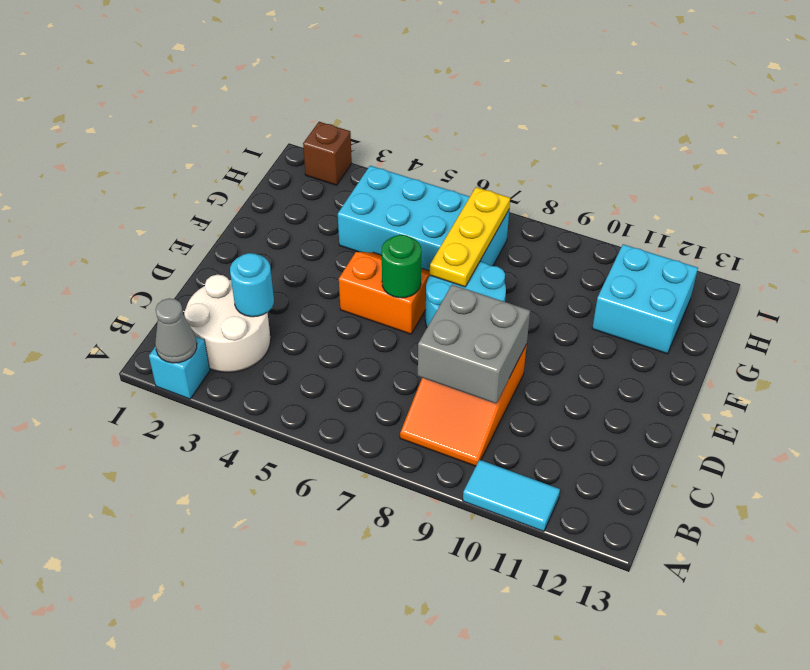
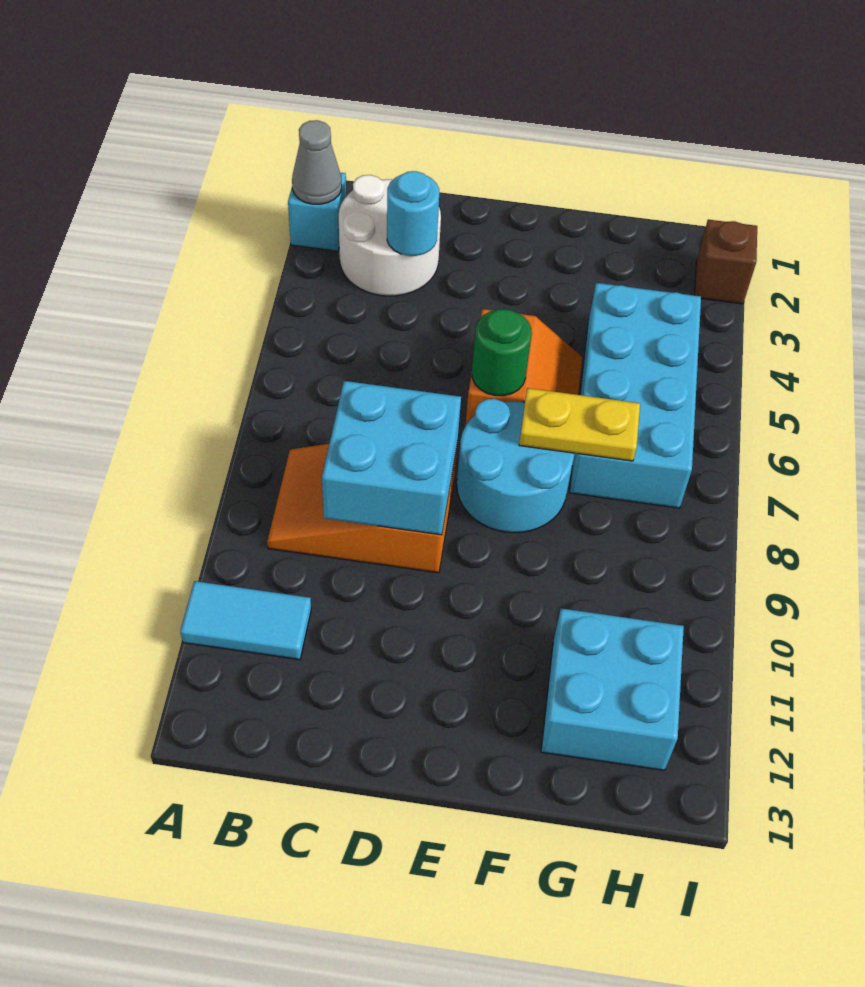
cyan 1x2 tile [463,460,560,532] -> cyan 1x2 tile turned to [180,581,311,660]
grey 2x2 brick [418,285,530,404] -> cyan 2x2 brick [322,381,461,535]
yellow 1x3 plate [430,187,510,287] -> yellow 1x2 plate [519,388,640,461]

